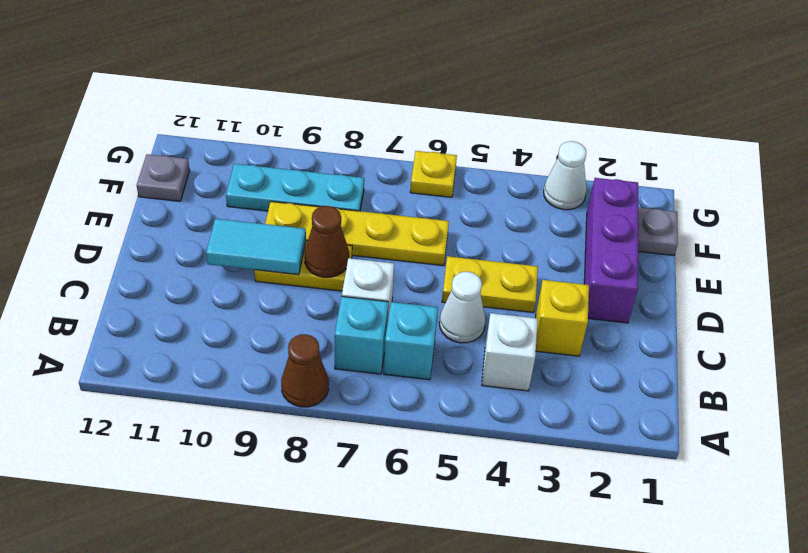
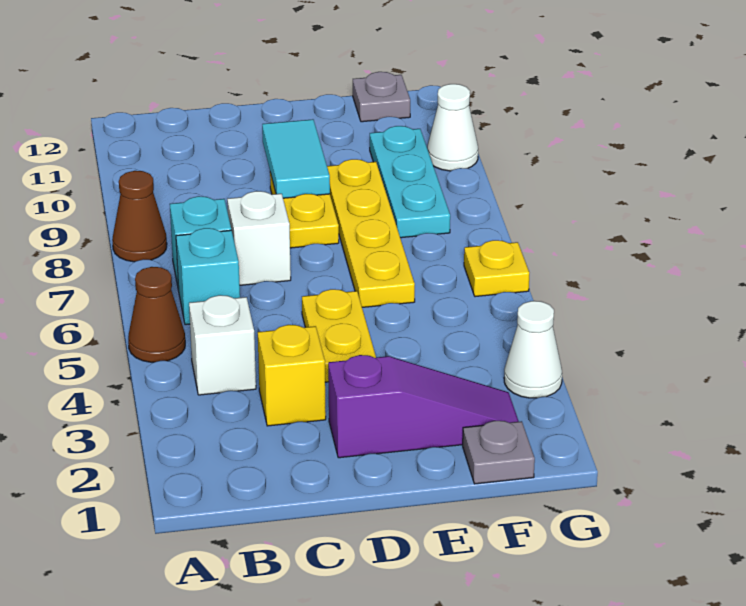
white 1x1 cone [440,272,485,343] -> white 1x1 cone moved to [427,84,478,171]
purple 1x3 brick [584,178,638,323] -> purple 1x3 slope [328,355,519,458]
brown 1x1 cone [305,206,349,277] -> brown 1x1 cone moved to [128,267,185,362]

